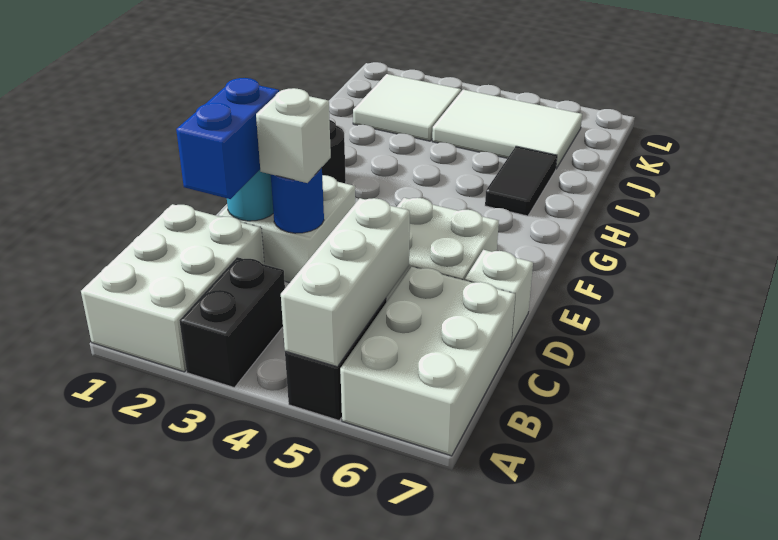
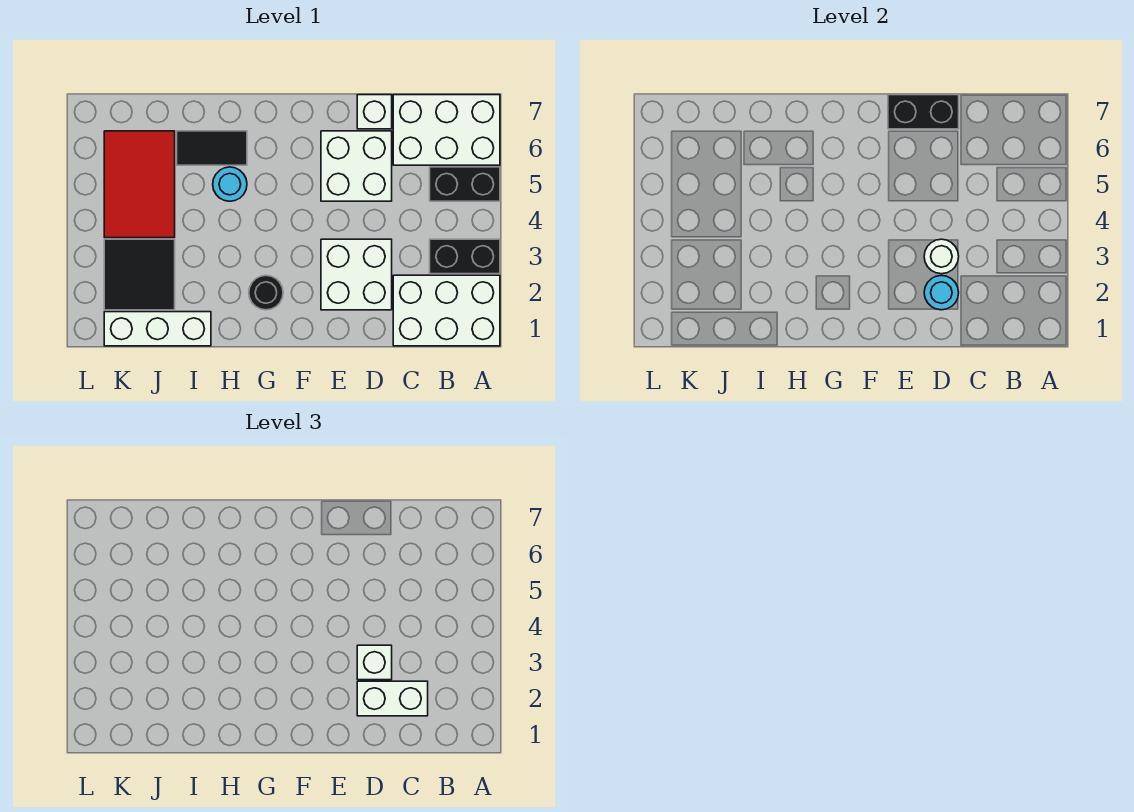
white 1x3 brick [281,198,410,367] -> white 1x3 brick moved to [104,312,211,346]
blue 1x2 brick [176,78,279,199] -> white 1x2 brick [357,681,428,716]
blue 1x1 round brick [271,168,324,233] -> white 1x1 round brick [924,239,959,274]
none -> black 1x2 brick [888,95,959,129]
none -> cyan 1x1 round brick [213,167,247,201]
white 2x2 tile [353,74,461,141] -> black 2x2 tile [104,239,175,310]
white 2x3 tile [432,90,582,169] -> red 2x3 tile [104,131,175,238]

